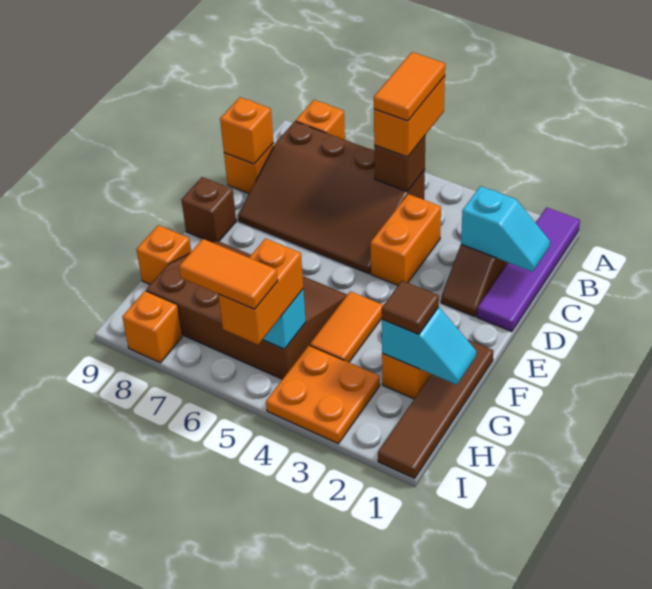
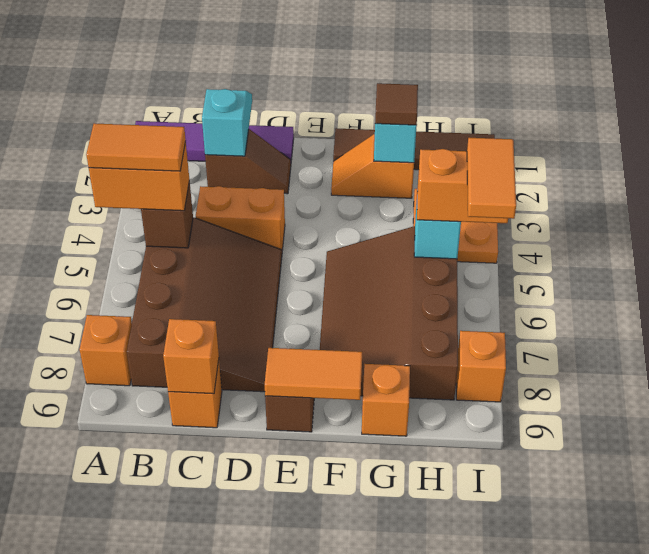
orange 1x2 tile [310,291,383,362] -> orange 1x2 tile moved to [265,348,362,400]

